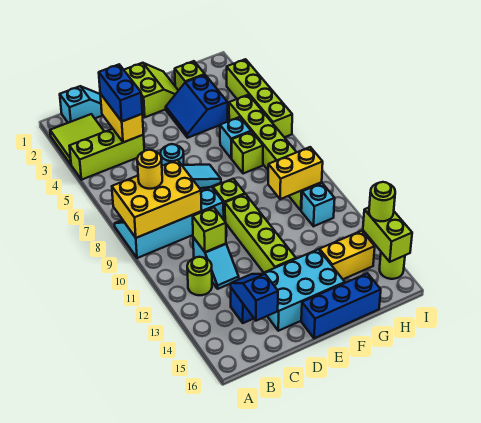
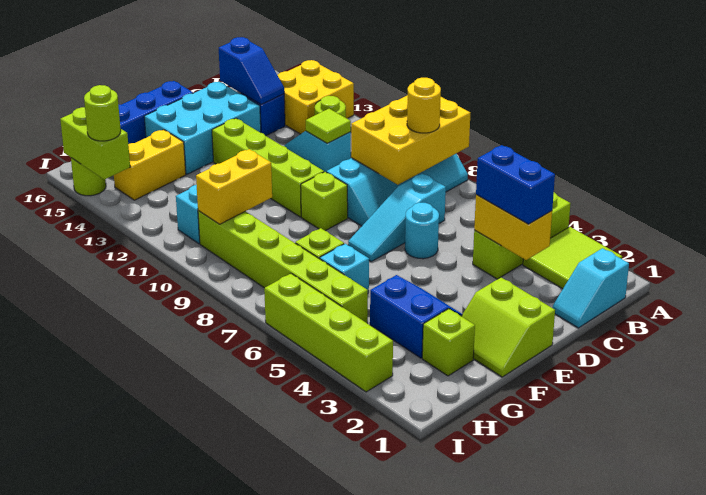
none -> yellow 2x2 brick [278,60,354,134]
lime 1x1 brick [193,207,226,252] -> lime 1x1 tile [306,109,351,143]

